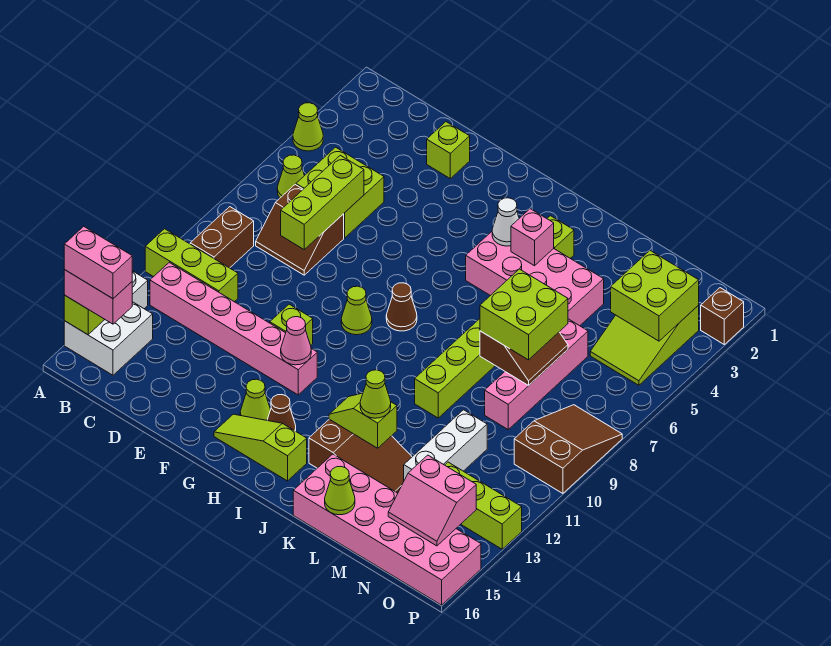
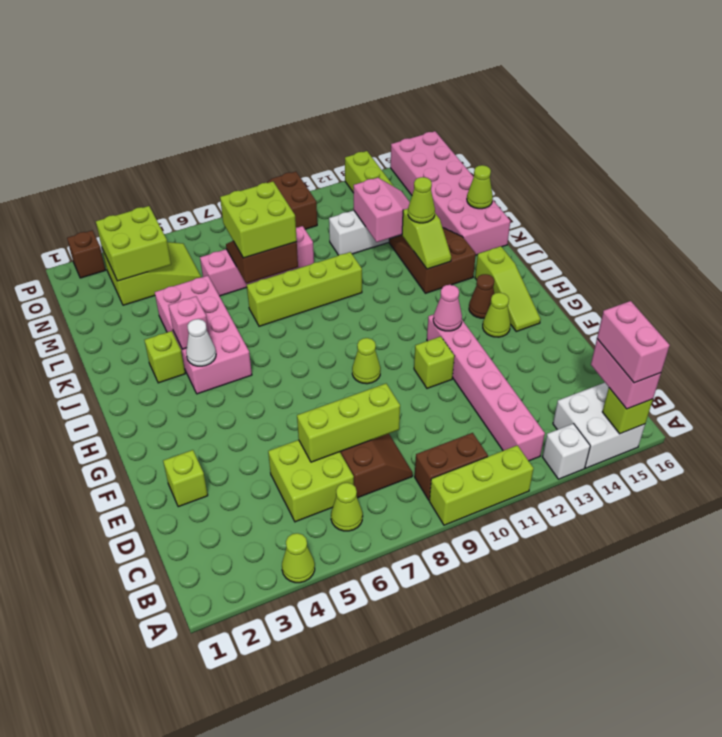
lime 1x3 brick [145,229,238,302] -> lime 1x3 brick turned to [429,445,534,525]
brown 1x1 cone [386,283,417,331] -> none
pink 2x2 slope [388,455,476,546] -> pink 2x2 slope moved to [354,178,410,242]

